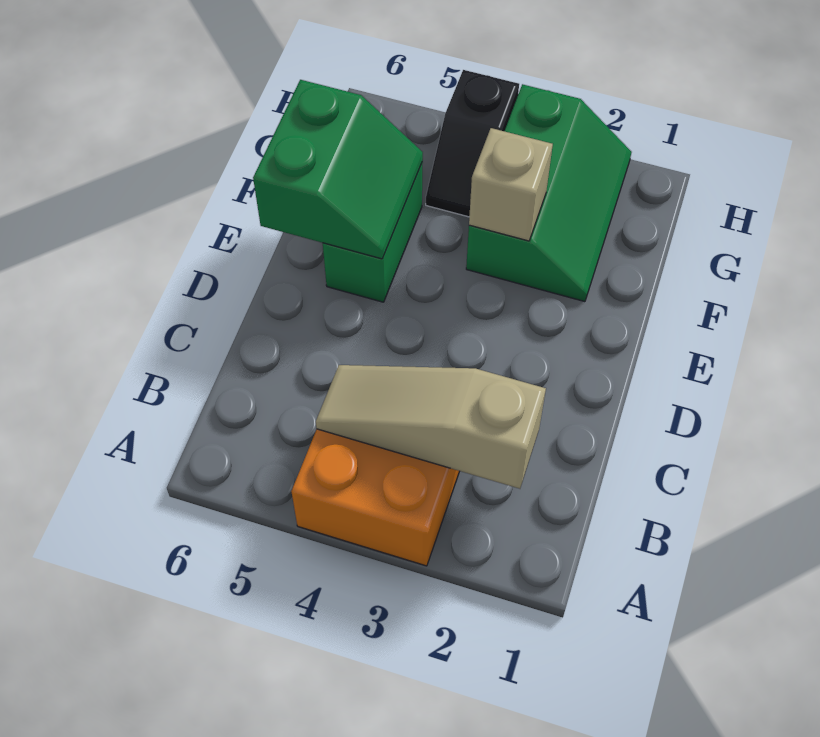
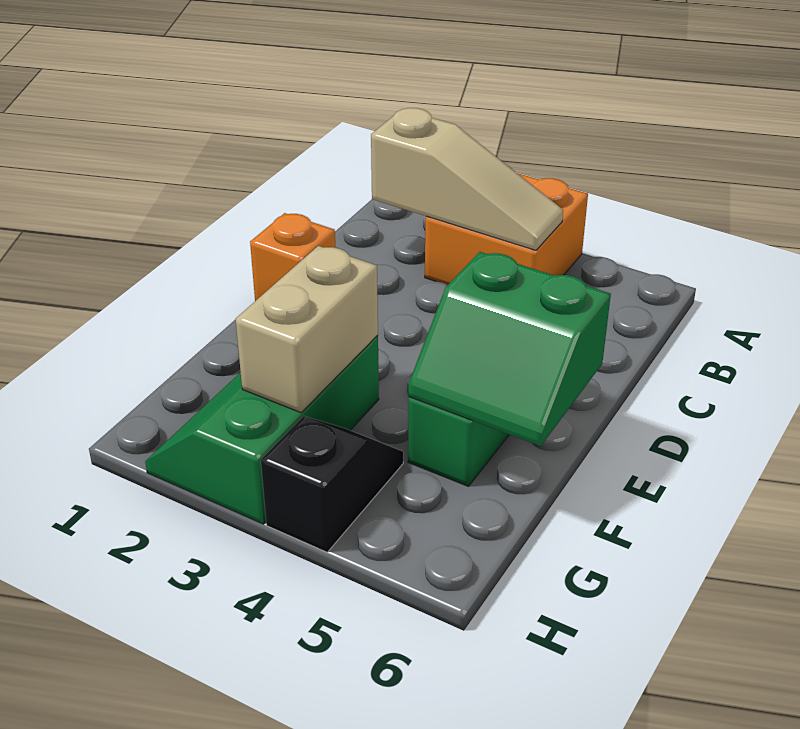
none -> orange 1x1 brick [250,213,335,301]
green 2x2 slope [253,80,423,259] -> green 2x2 slope turned to [408,252,611,446]
tan 1x1 brick [469,128,553,241] -> tan 1x2 brick [236,246,378,413]

